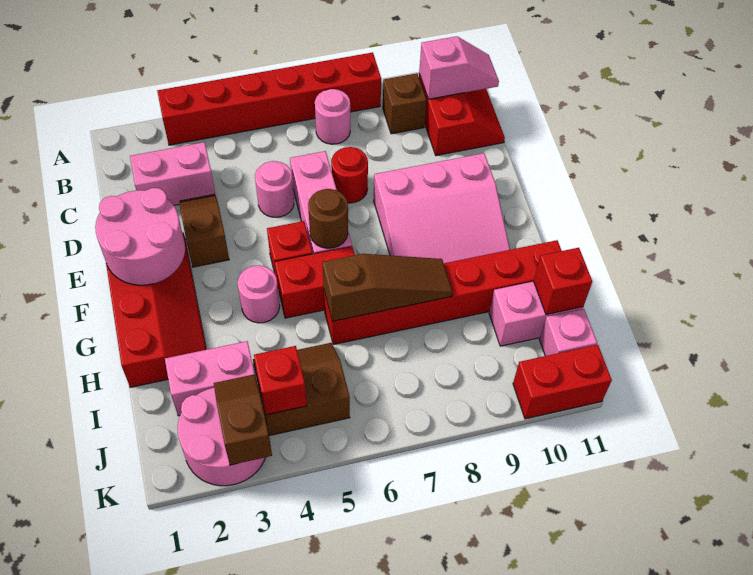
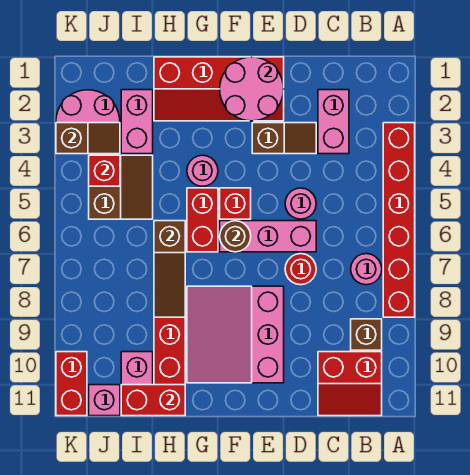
pink 1x2 slope [419,36,499,99] -> none
red 1x1 brick [534,248,592,315] -> red 1x2 brick [121,385,185,416]

